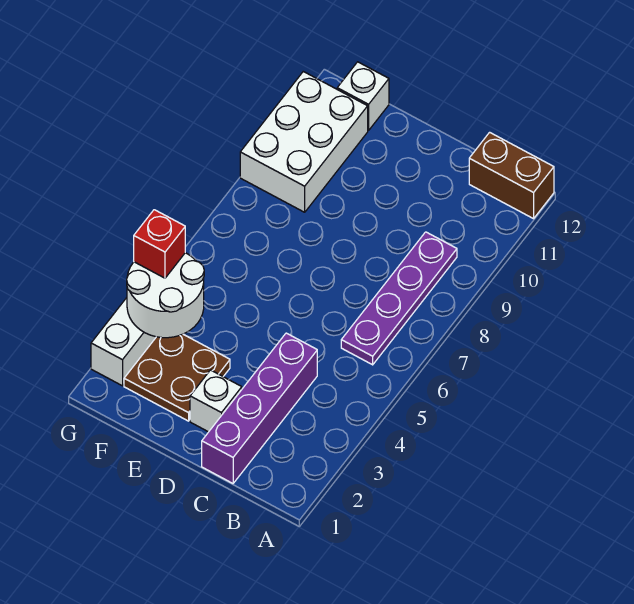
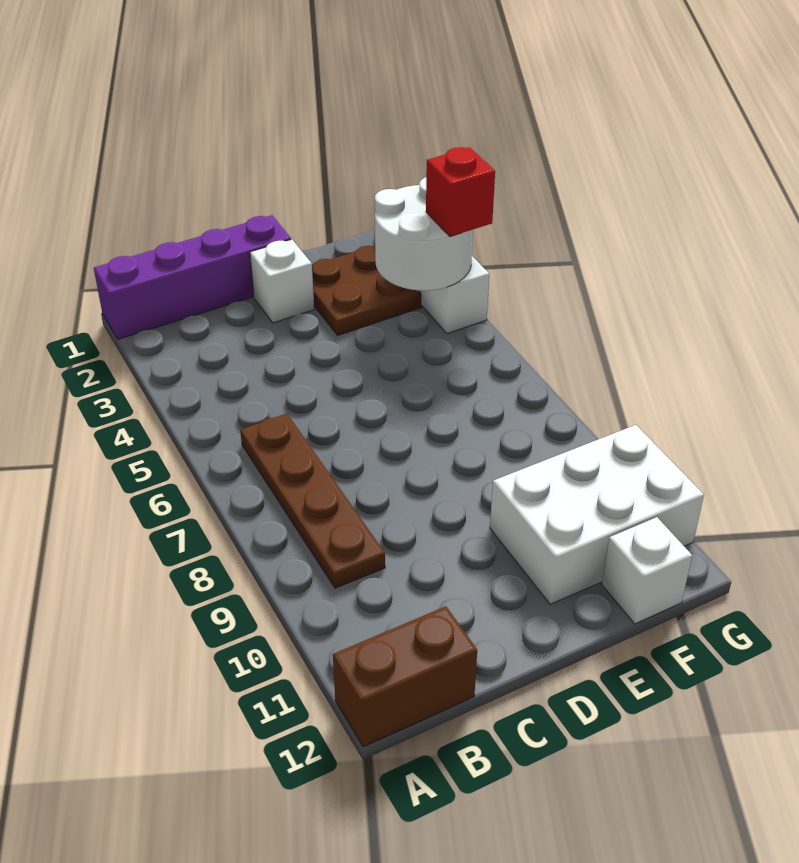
purple 1x4 plate [341,232,457,365] -> brown 1x4 plate [240,413,385,588]
purple 1x4 brick [202,333,317,483] -> purple 1x4 brick turned to [94,215,291,339]
white 2x3 brick [240,72,368,212] -> white 2x3 brick turned to [490,425,704,604]

